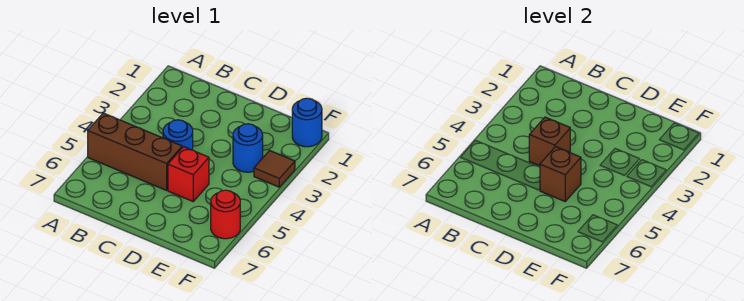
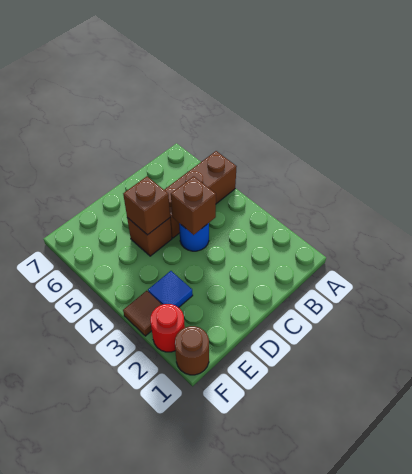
red 1x1 brick [168,147,209,201] -> brown 1x1 brick [127,218,172,256]
blue 1x1 round brick [233,124,263,172] -> blue 1x1 tile [148,271,193,307]
blue 1x1 round brick [292,98,322,147] -> brown 1x1 round brick [175,326,209,375]
red 1x1 round brick [211,190,240,239] -> red 1x1 round brick moved to [150,304,185,352]

